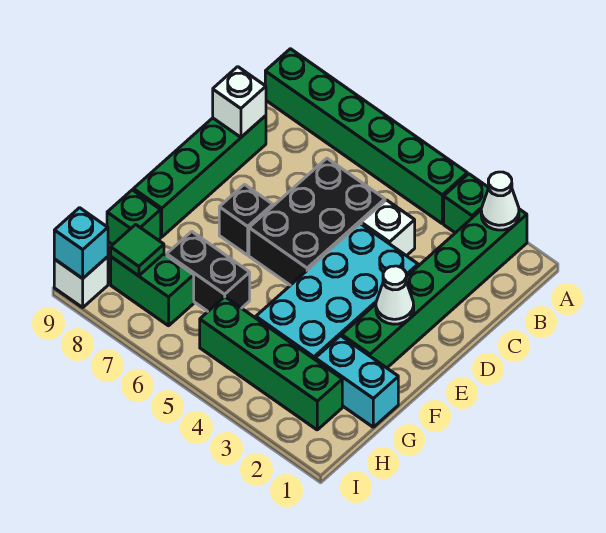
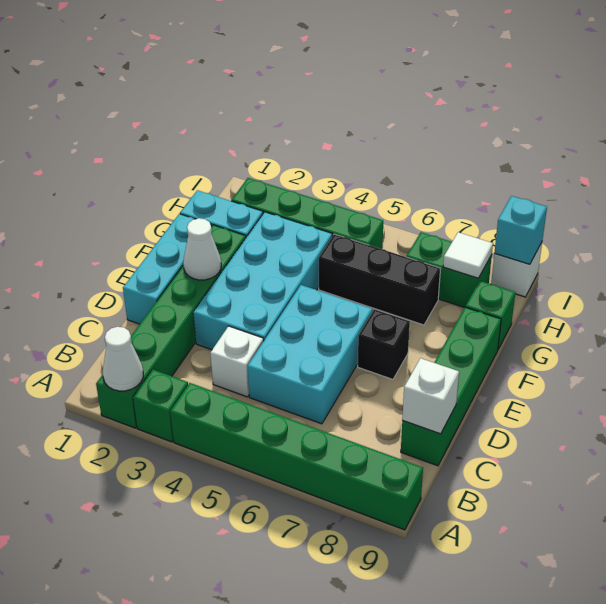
black 2x3 brick [249,158,385,285] -> cyan 2x3 brick [248,285,373,424]
none -> cyan 1x3 brick [123,214,212,324]
black 1x2 brick [167,232,250,311] -> black 1x3 brick [319,234,441,325]
green 1x1 tile [111,224,164,276] -> white 1x1 tile [443,232,493,278]

